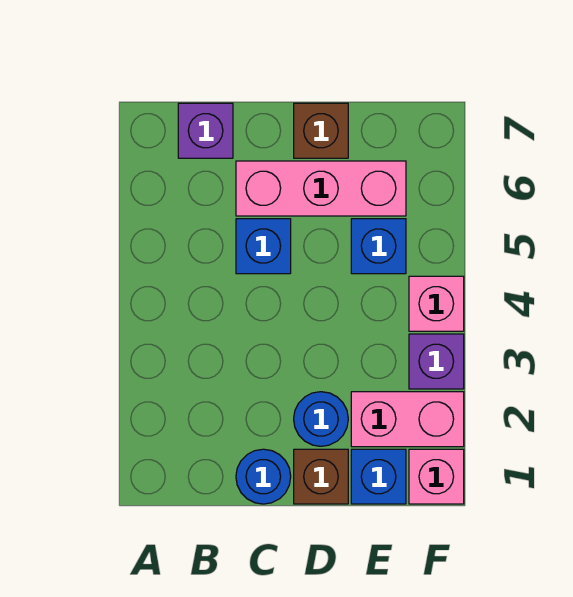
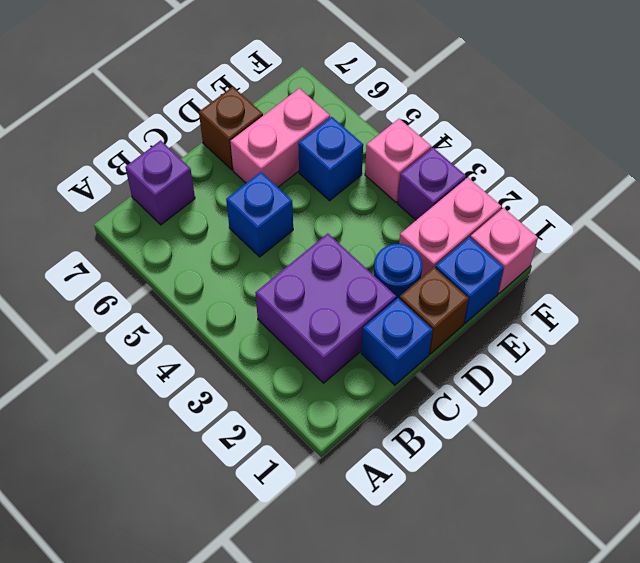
none -> purple 2x2 brick [256,233,396,383]
blue 1x1 round brick [236,449,291,504] -> blue 1x1 brick [362,298,433,385]
pink 1x3 brick [236,161,406,216] -> pink 1x2 brick [230,88,330,187]

